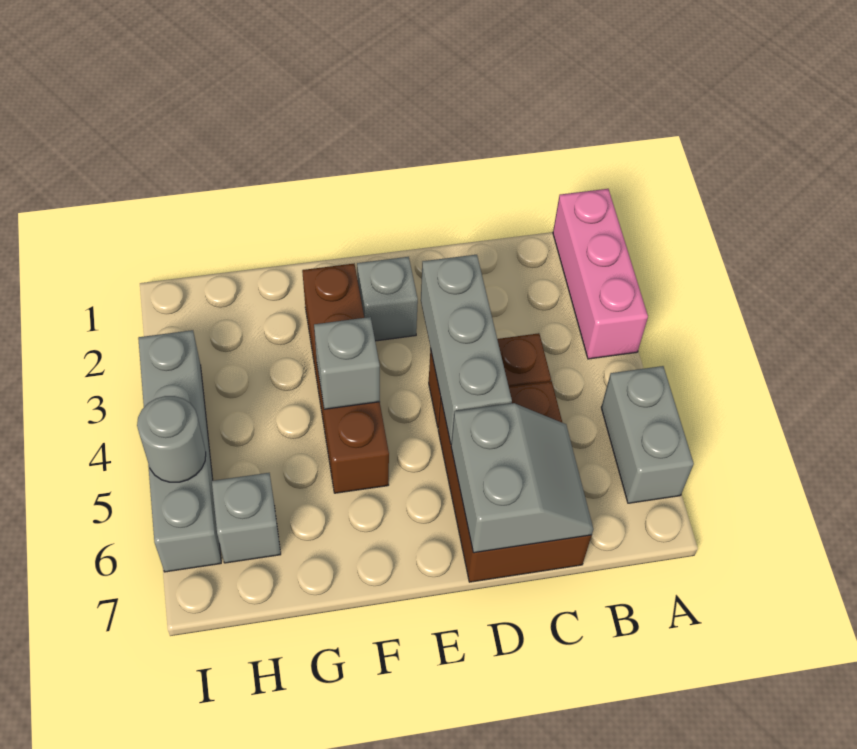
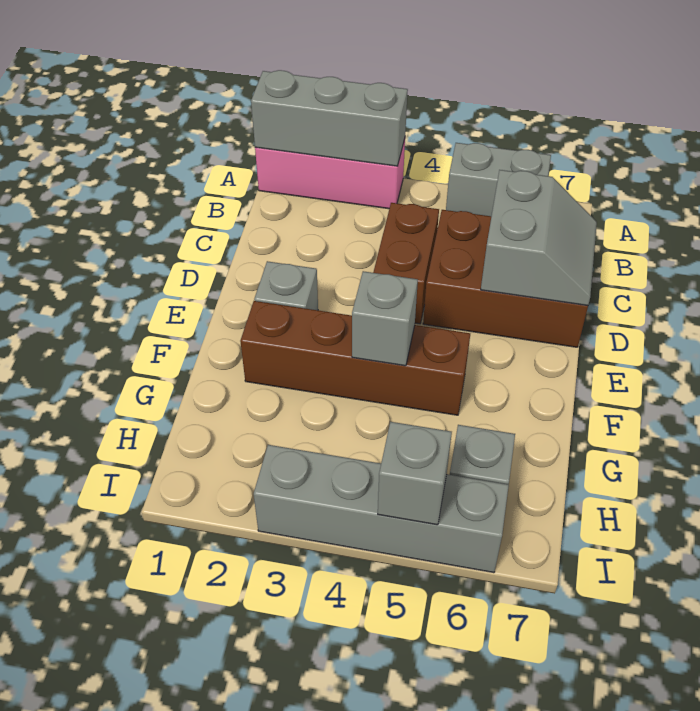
grey 2x2 slope [451,403,593,553] -> grey 2x2 slope turned to [481,170,597,306]
grey 1x3 brick [421,255,512,444] -> grey 1x3 brick moved to [251,70,408,166]
grey 1x1 round brick [137,396,206,482] -> grey 1x1 brick [378,422,452,525]

